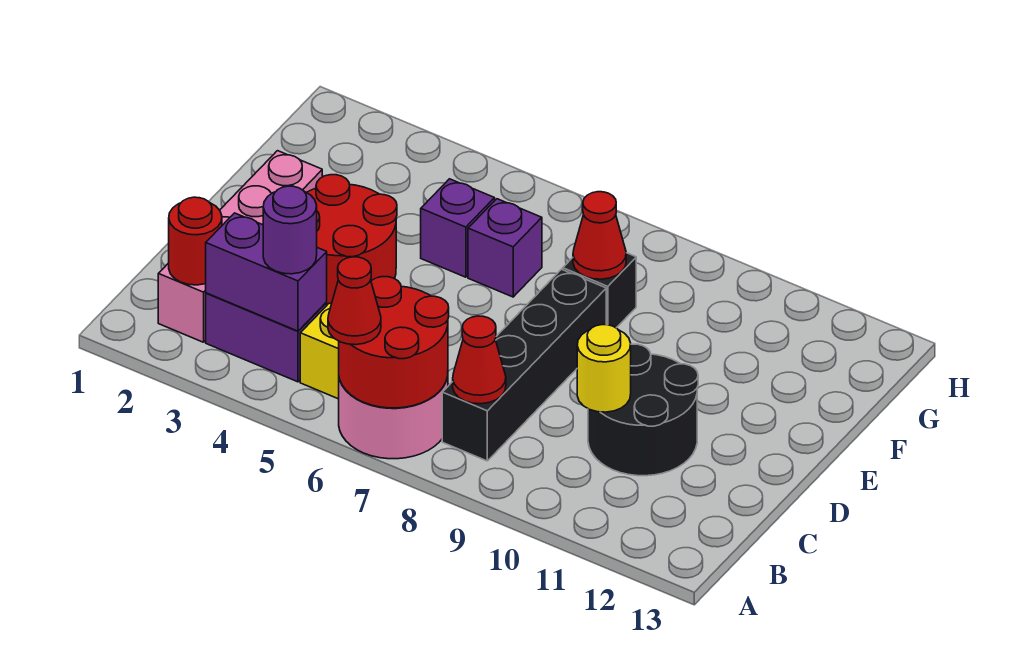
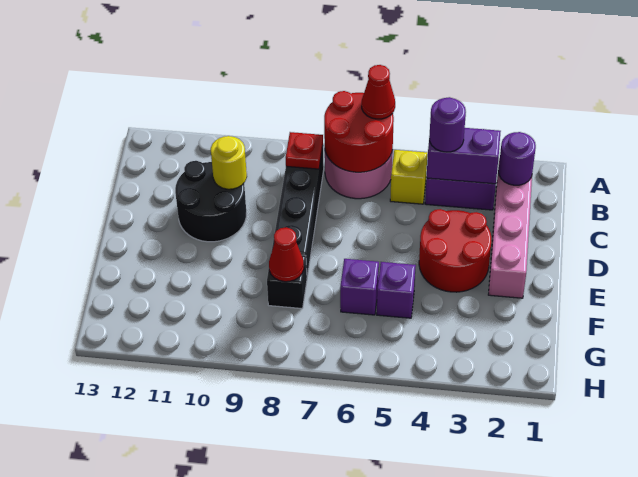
red 1x1 round brick [169,197,222,285] -> purple 1x1 round brick [499,132,536,185]
red 1x1 cone [453,316,506,404] -> red 1x1 plate [286,132,323,169]

